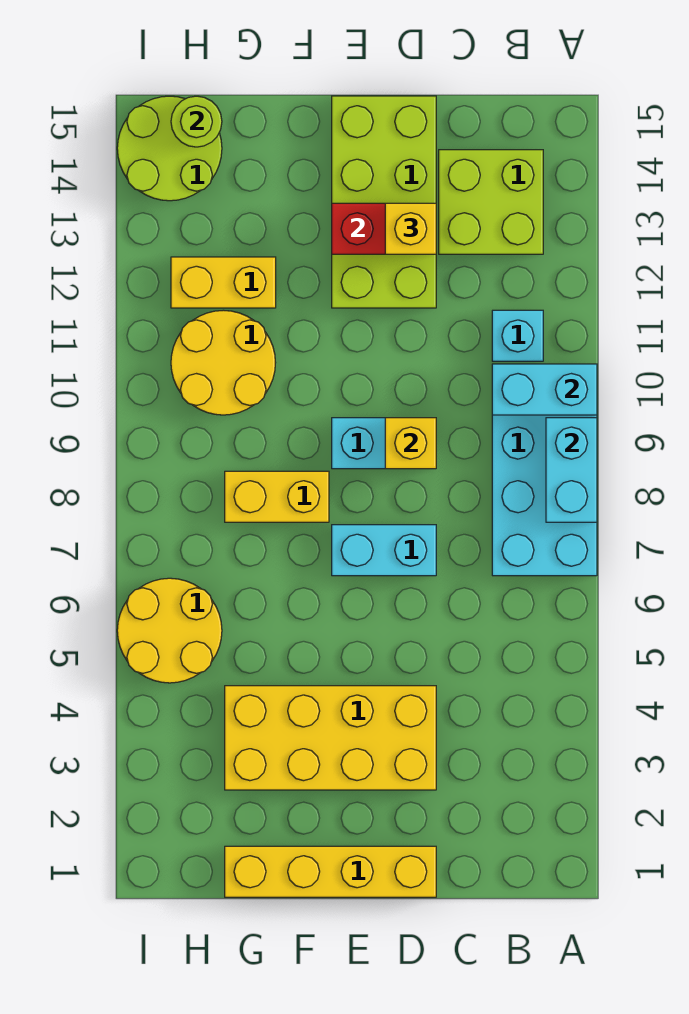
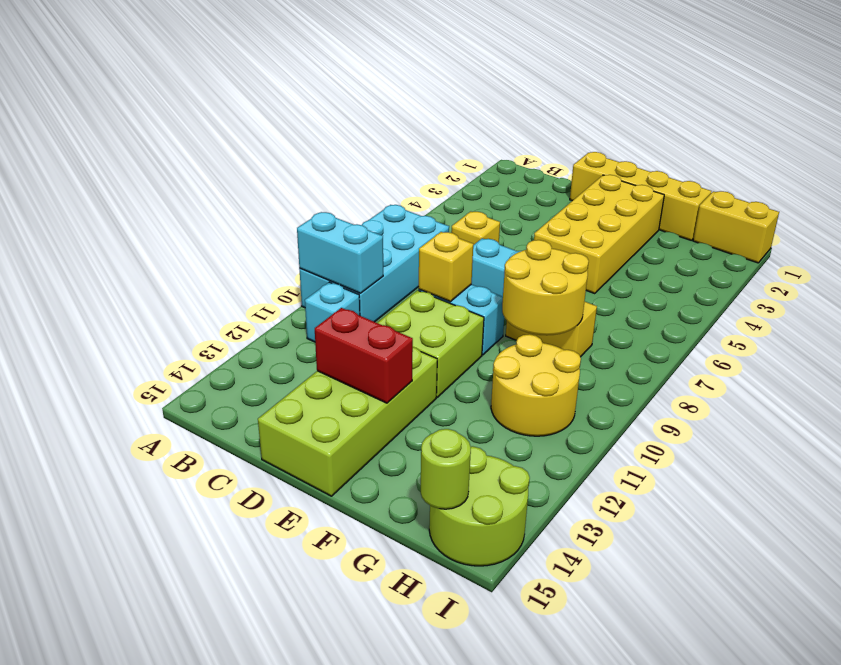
cyan 1x2 brick [546,418,597,522] -> none
lime 2x2 brick [439,150,543,254] -> lime 2x2 brick moved to [377,290,484,397]
yellow 2x4 brick [225,686,436,790] -> yellow 2x4 brick turned to [534,175,664,294]
yellow 1x1 brick [385,203,436,254] -> yellow 1x1 brick moved to [451,212,500,245]
yellow 1x2 brick [171,257,276,308] -> yellow 1x2 brick moved to [693,191,779,263]
yellow 2x2 round brick [117,578,222,683] -> yellow 2x2 round brick moved to [502,240,589,335]

